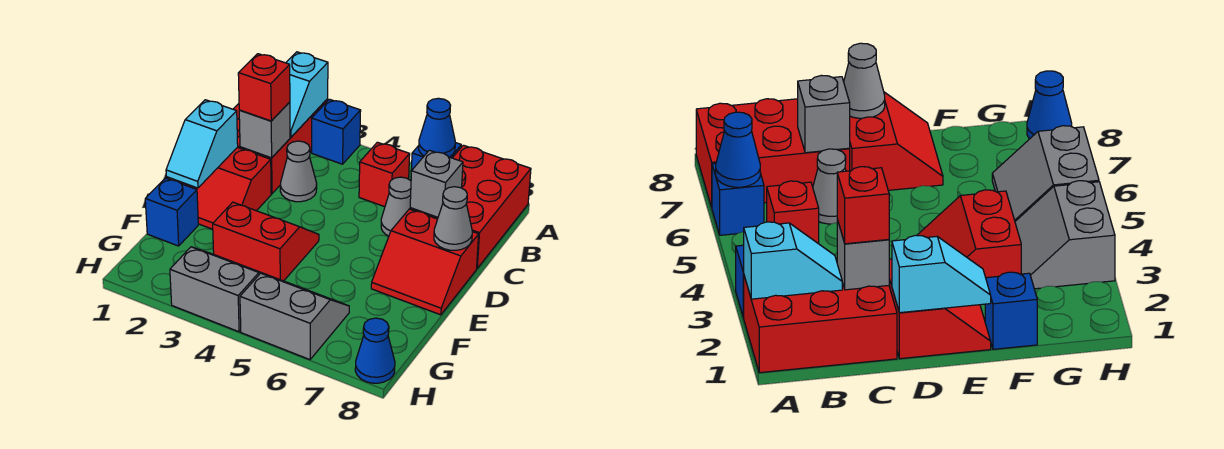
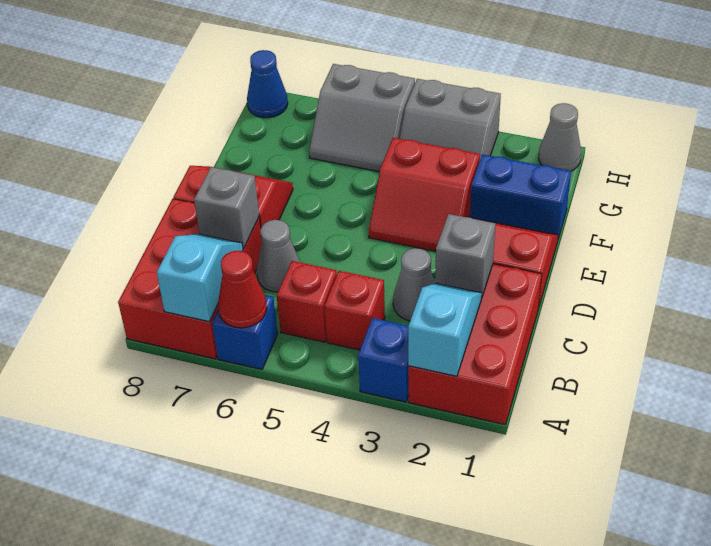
blue 1x1 cone [419,98,455,157] -> red 1x1 cone [218,251,267,328]
red 1x1 brick [238,54,290,121] -> red 1x1 brick moved to [324,271,385,350]
cyan 1x2 slope [166,100,238,188] -> cyan 1x2 slope moved to [157,234,243,322]
grey 1x1 cone [434,187,472,250] -> grey 1x1 cone moved to [539,103,581,171]
blue 1x1 brick [145,178,198,246] -> blue 1x2 brick [470,154,571,239]

